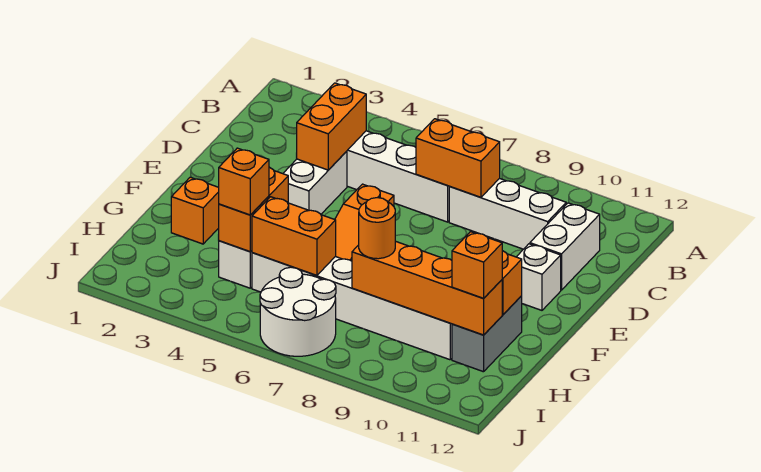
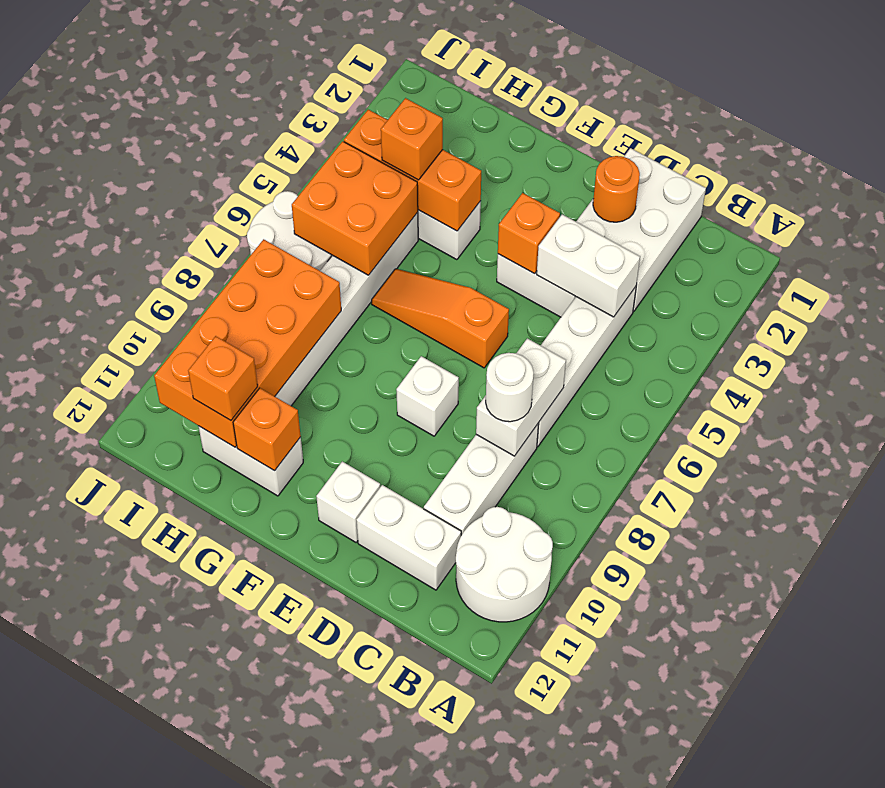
none -> white 2x2 round brick [456,507,553,622]
none -> white 2x3 brick [576,148,706,312]
orange 1x2 brick [296,83,366,170] -> white 1x2 brick [537,214,640,317]
orange 1x2 brick [416,119,500,197] -> white 1x2 brick [476,338,566,456]
none -> white 1x1 round brick [486,353,534,422]
none -> white 1x1 brick [396,356,459,436]
orange 1x1 brick [171,177,219,244] -> orange 1x1 brick moved to [498,193,560,274]
orange 1x2 brick [219,167,288,252] -> orange 1x3 brick [344,110,481,231]
grey 1x2 brick [452,296,522,372] -> white 1x2 brick [198,426,303,496]
orange 1x2 brick [252,197,336,276] -> orange 2x2 brick [292,141,418,275]
orange 1x4 brick [352,241,502,335] -> orange 2x4 brick [154,239,341,447]
orange 1x1 round brick [359,198,395,259] -> orange 1x1 round brick moved to [593,156,640,222]

